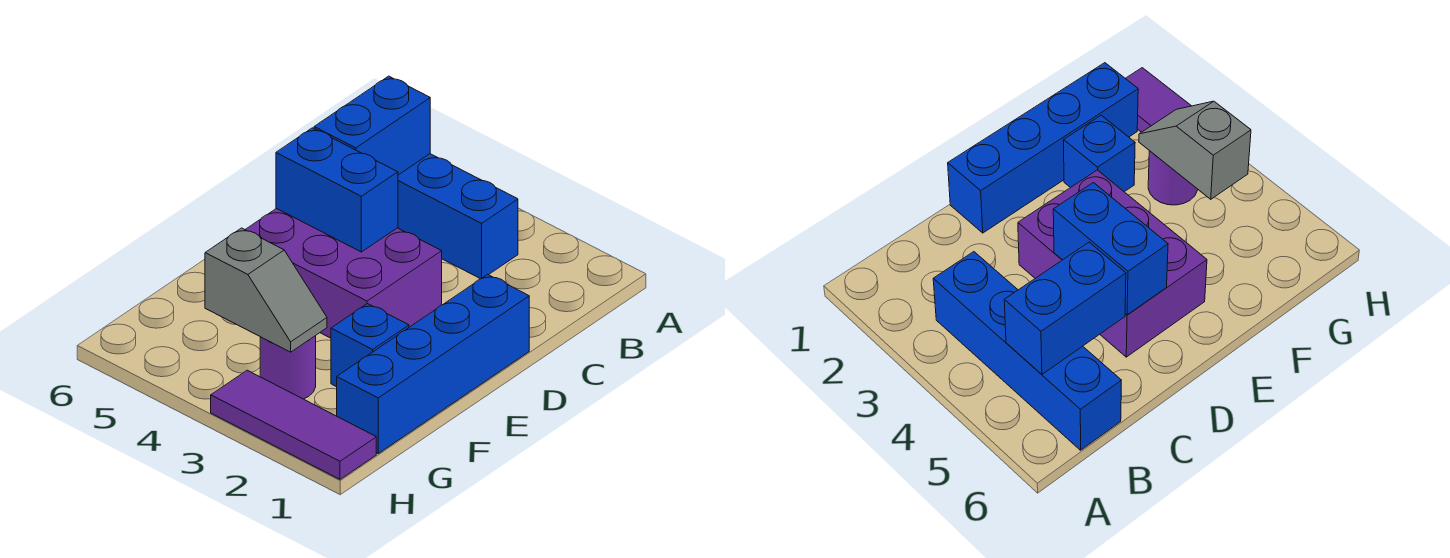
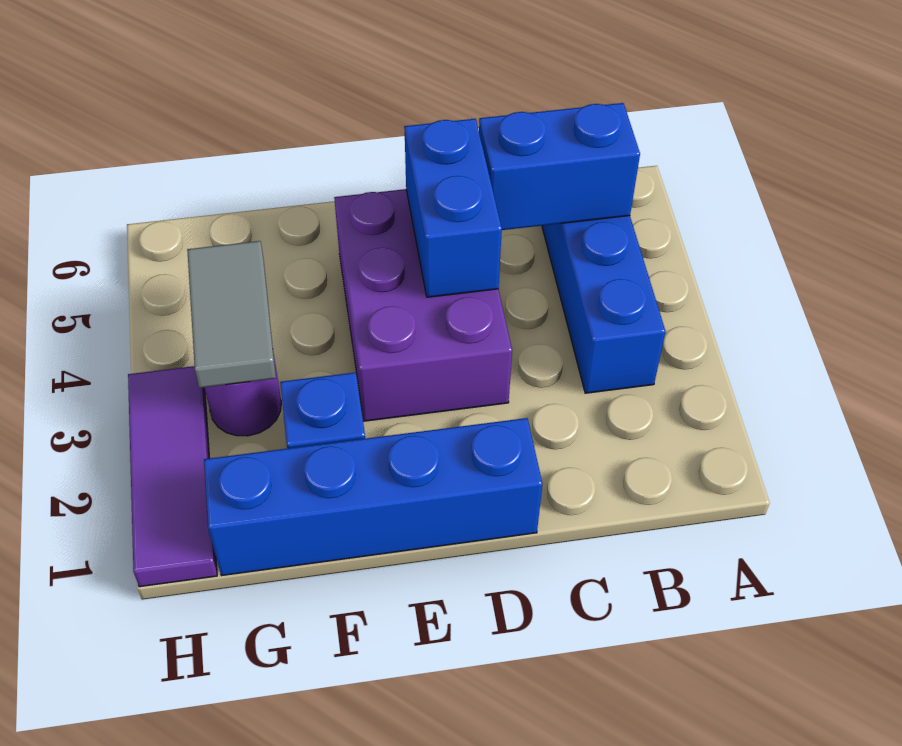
grey 1x2 slope [205,228,327,352] -> grey 1x2 tile [187,241,276,388]

